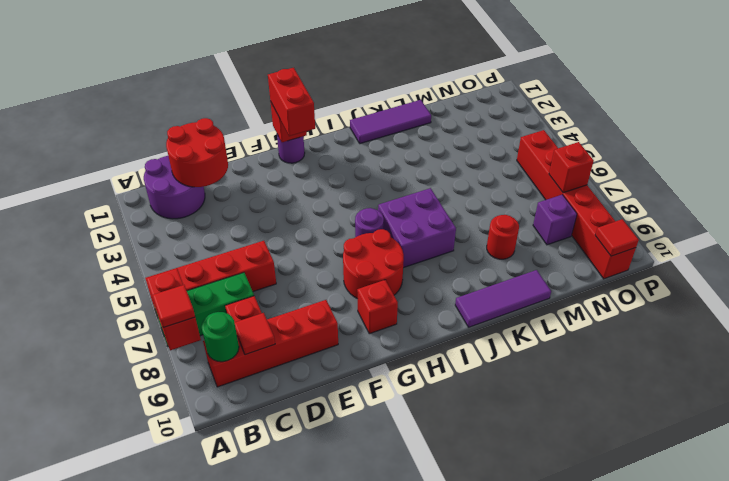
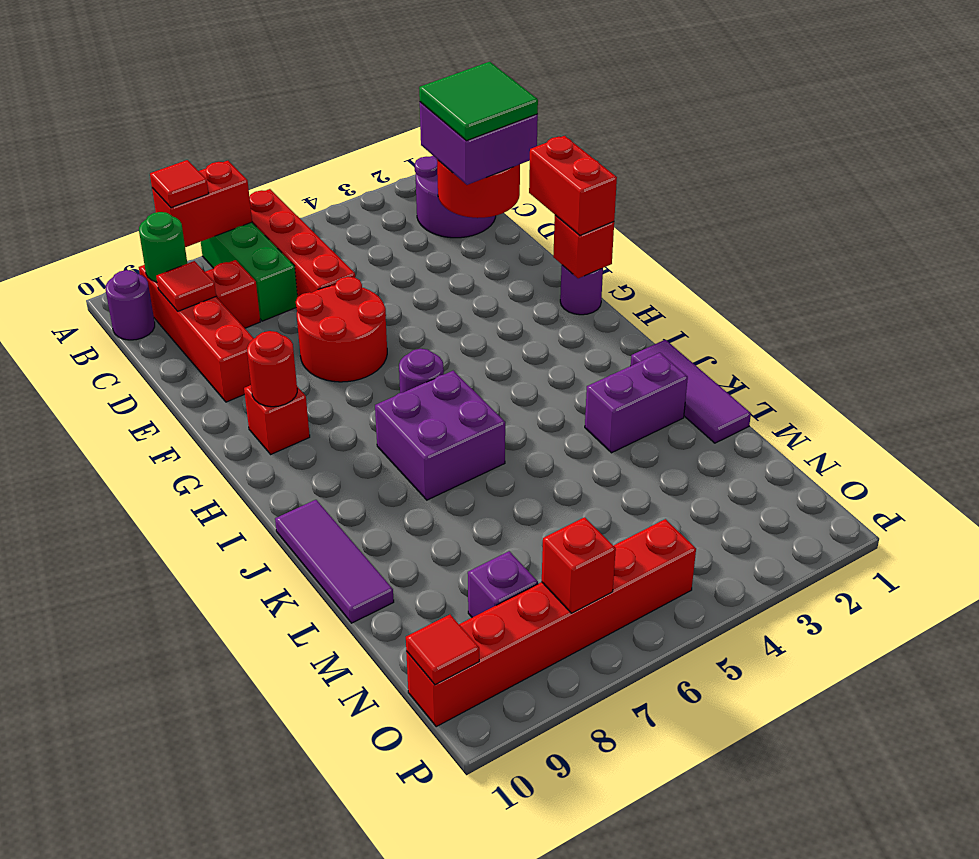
none -> purple 1x1 round brick [105,270,155,340]
none -> purple 2x2 brick [420,102,538,185]
none -> green 2x2 tile [419,62,538,141]
red 1x2 brick [268,68,315,136] -> red 1x2 brick turned to [529,136,617,236]
red 2x2 round brick [343,229,404,299] -> red 2x2 round brick moved to [296,277,387,382]
none -> purple 1x2 brick [585,353,688,453]
red 1x1 round brick [487,215,519,259] -> red 1x1 round brick moved to [247,331,297,407]

